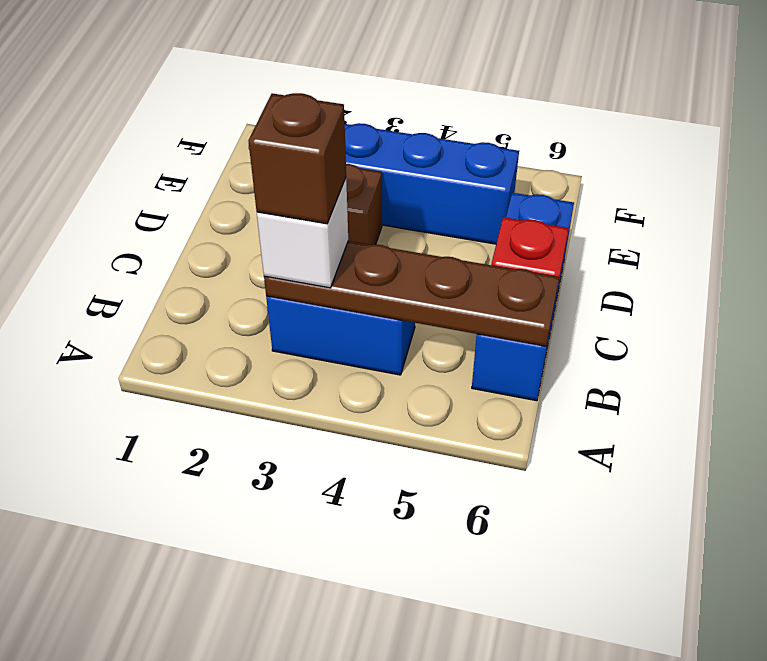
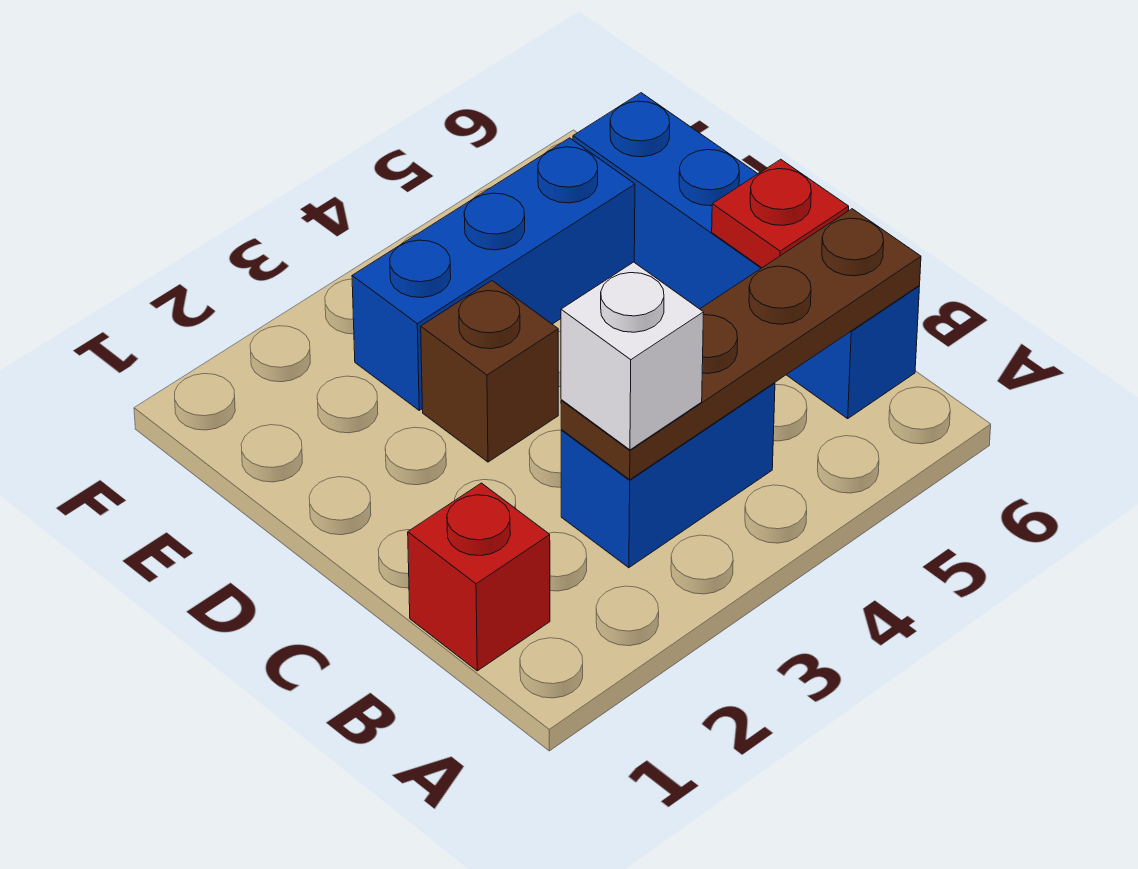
none -> red 1x1 brick [408,483,550,671]
brown 1x1 brick [248,93,346,224] -> none
blue 1x3 brick [472,193,574,401] -> blue 1x4 brick [573,93,920,419]

